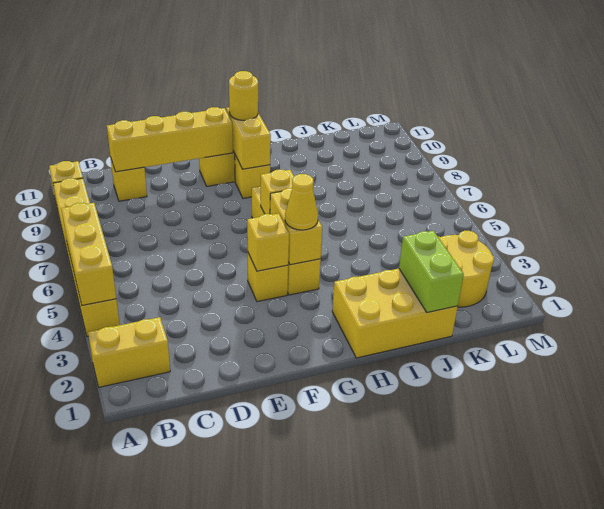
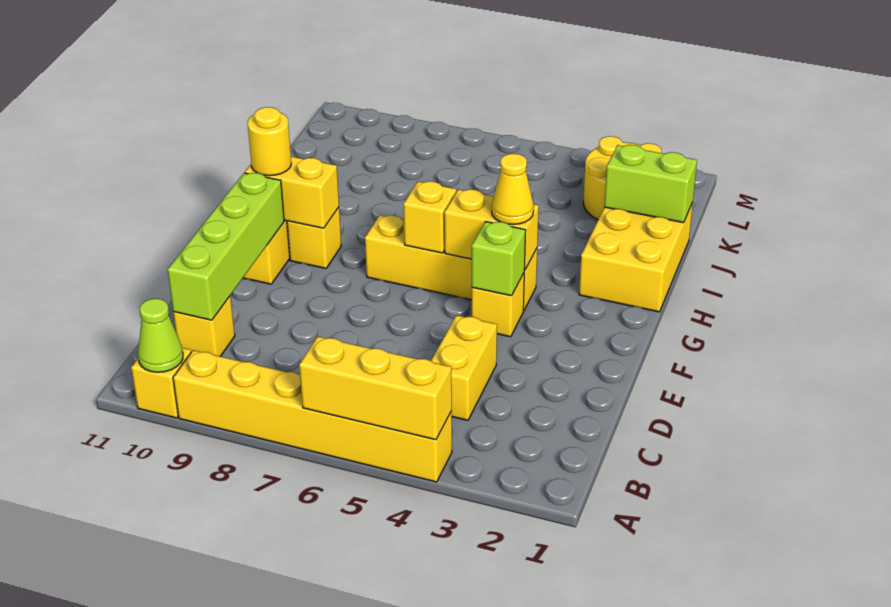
yellow 1x2 brick [88,317,170,387] -> yellow 1x2 brick moved to [431,315,497,420]
none -> lime 1x1 cone [138,299,183,372]
yellow 1x4 brick [107,107,233,172] -> lime 1x4 brick [168,173,284,320]
yellow 1x1 brick [247,214,289,271] -> lime 1x1 brick [472,222,526,296]

